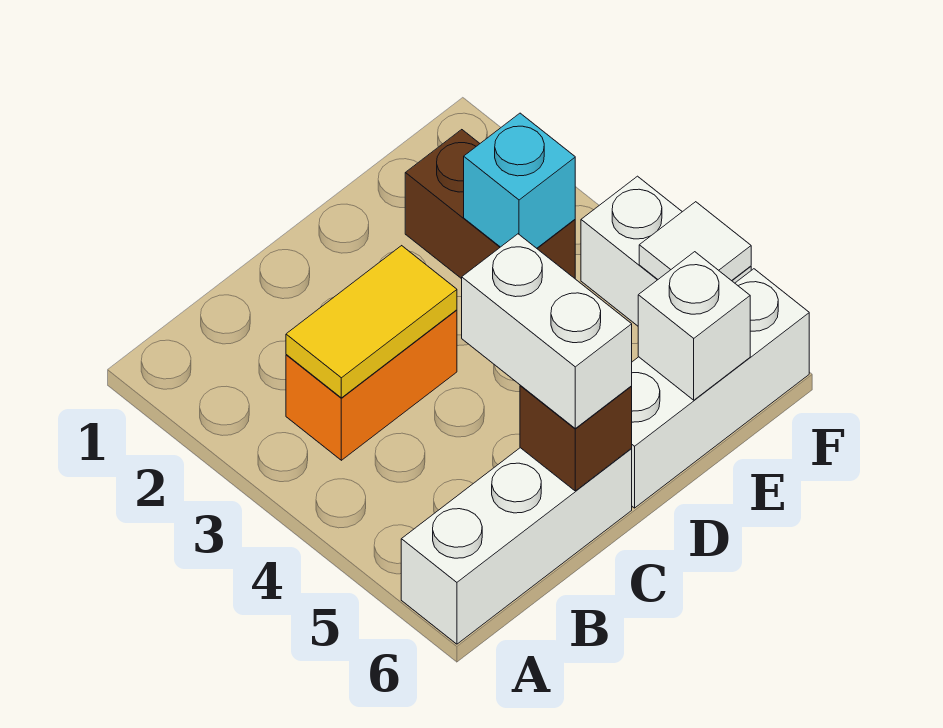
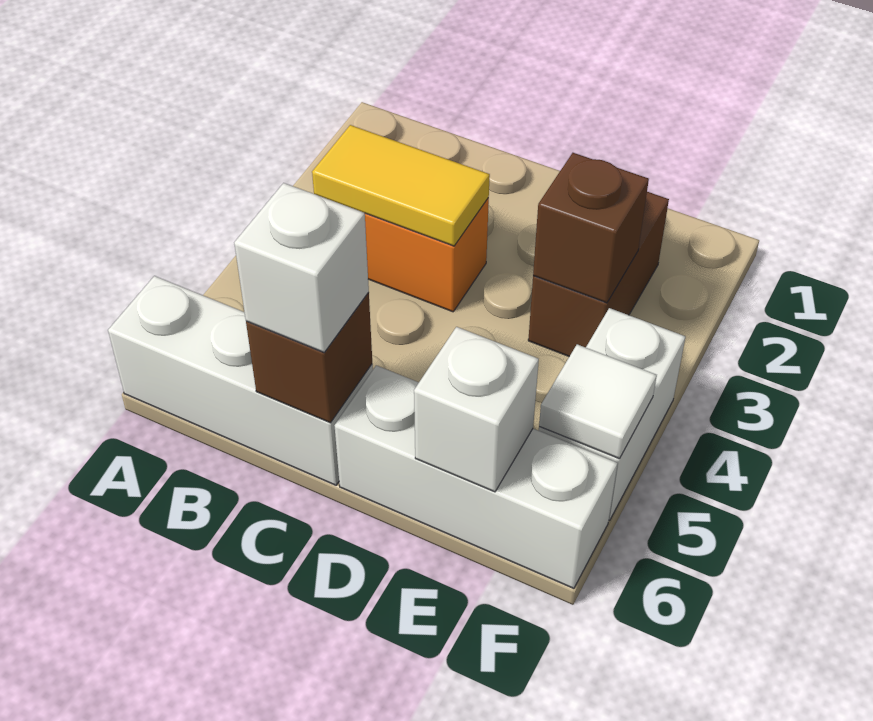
white 1x2 brick [462,234,632,428] -> white 1x1 brick [234,183,369,352]
cyan 1x1 brick [464,113,575,248] -> brown 1x1 brick [533,153,649,303]

